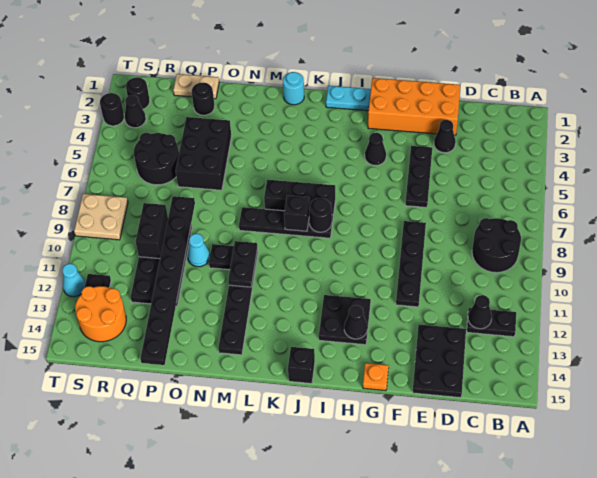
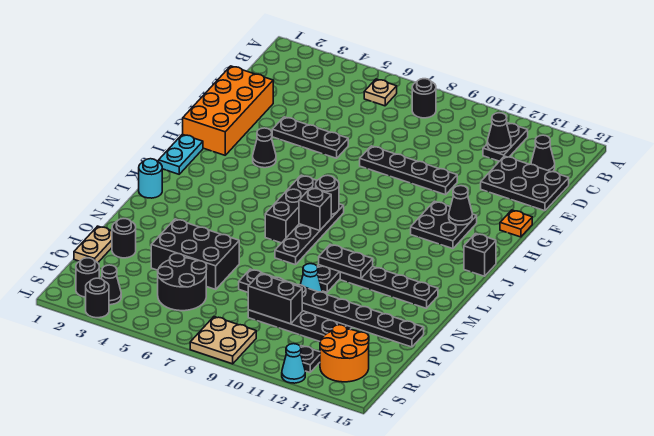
none -> tan 1x1 plate [364,79,397,106]
black 2x2 round brick [472,218,521,273] -> black 1x1 round brick [412,79,436,118]
black 1x1 cone [434,120,456,153] -> black 1x1 cone moved to [531,135,555,172]

